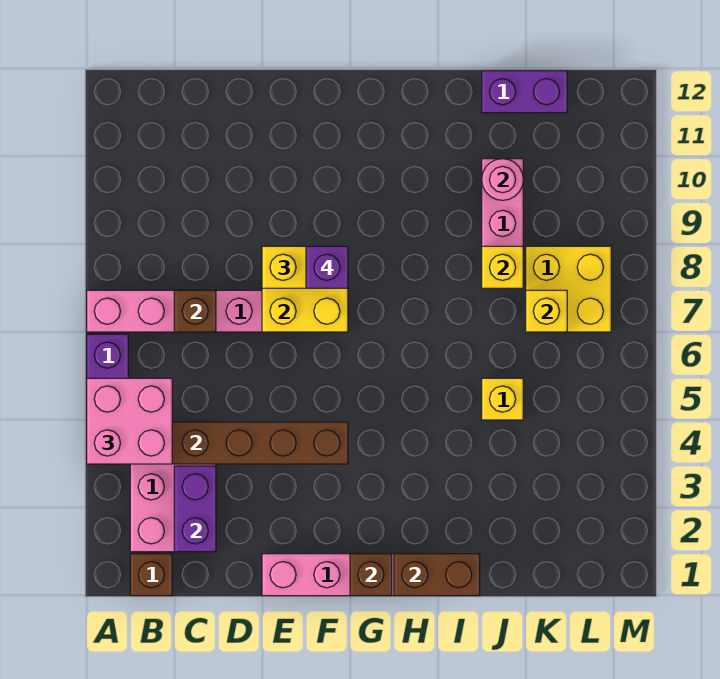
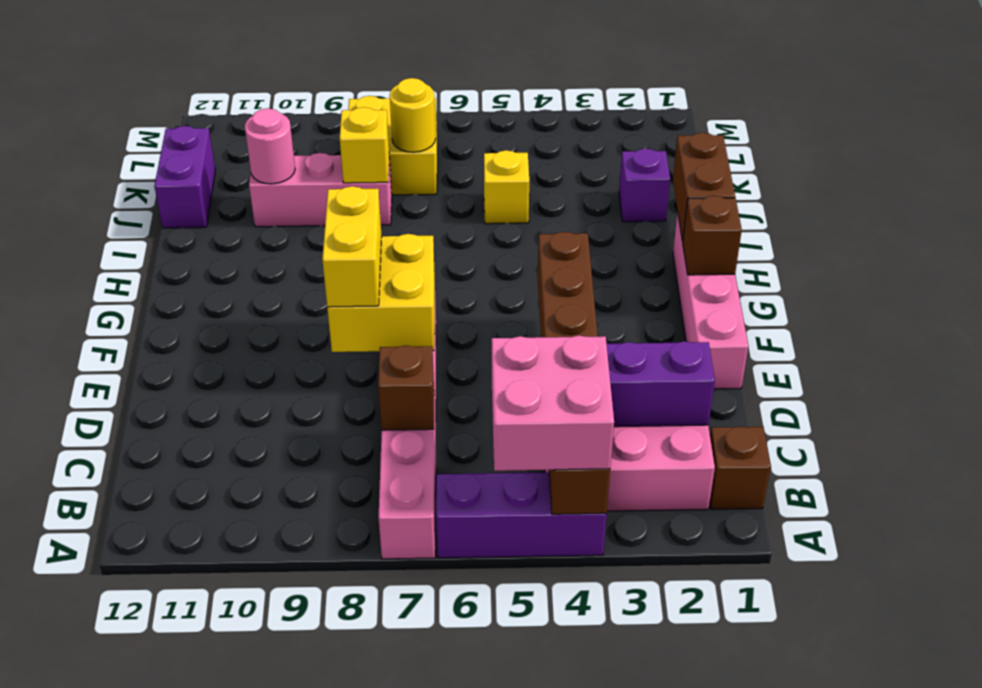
purple 1x1 brick [306,246,348,288] -> purple 1x1 brick moved to [619,149,670,222]
yellow 1x1 brick [526,290,567,332] -> yellow 1x1 round brick [390,78,436,152]

